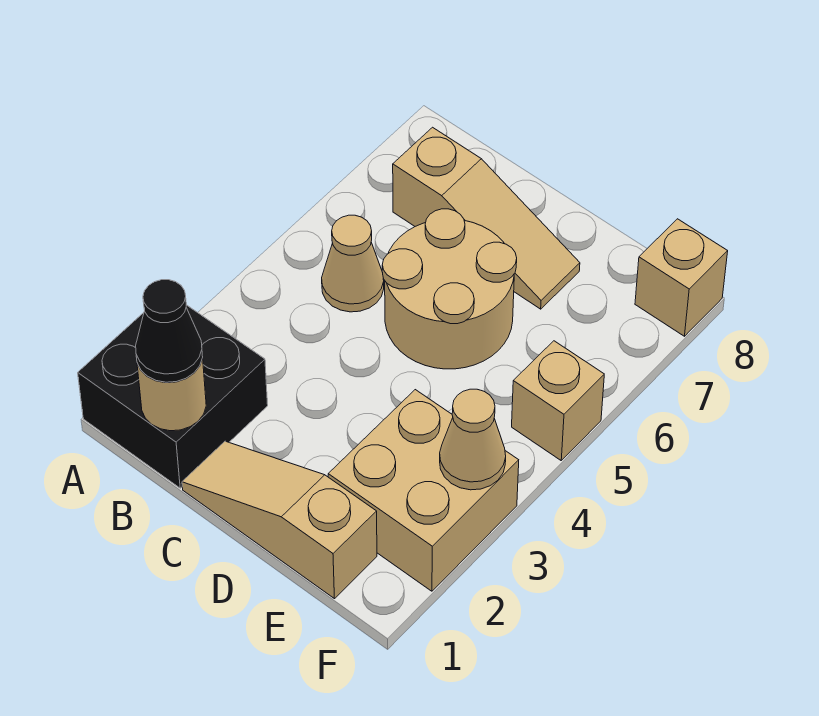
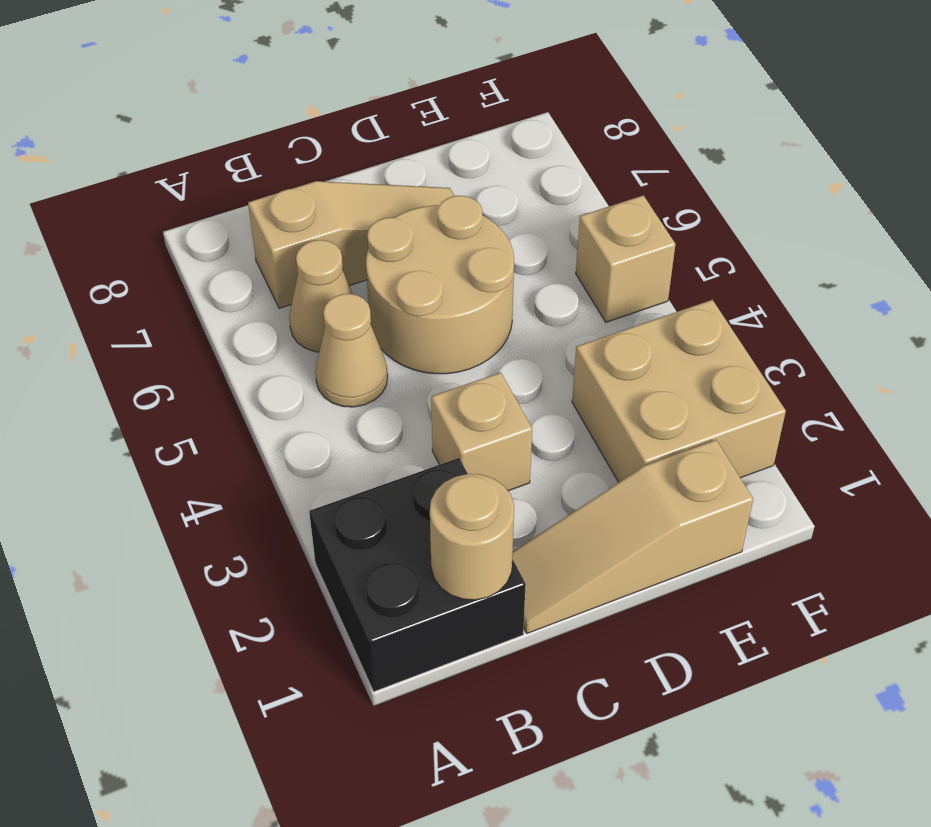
black 1x1 cone [136,280,203,382] -> none
tan 1x1 cone [440,389,506,490] -> tan 1x1 cone moved to [289,240,352,352]
tan 1x1 brick [635,219,728,336] -> tan 1x1 brick moved to [431,372,532,491]

